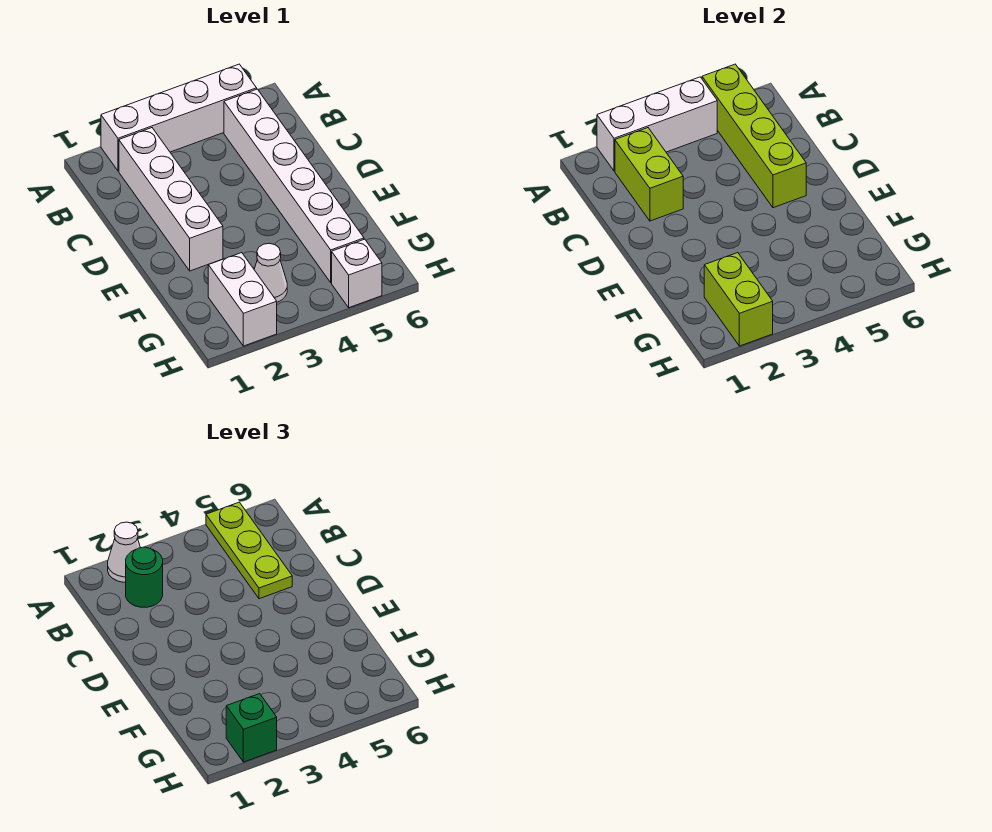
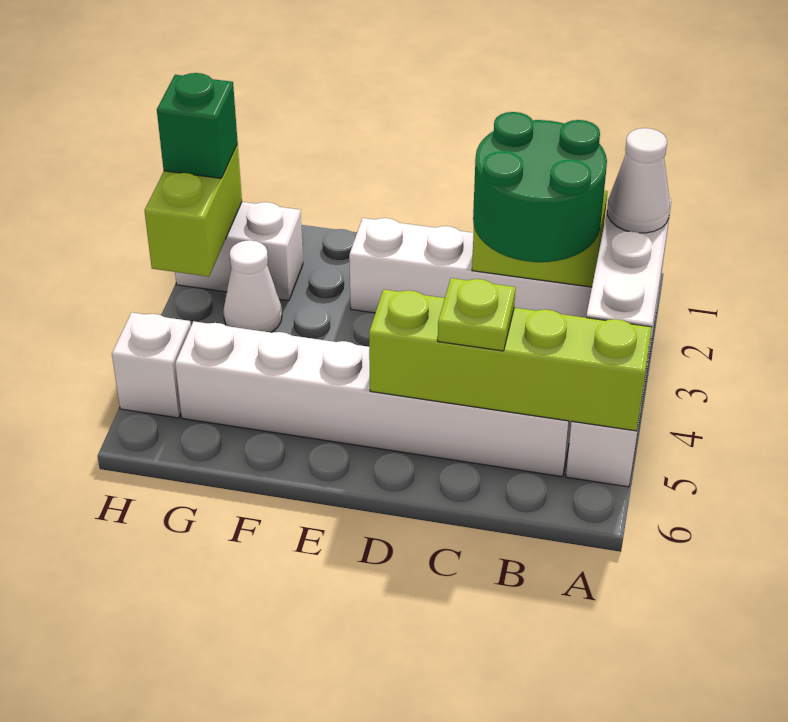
lime 1x3 plate [206,502,292,599] -> lime 1x1 plate [438,278,516,351]
green 1x1 round brick [126,547,163,607] -> green 2x2 round brick [473,112,607,262]
lime 1x2 brick [704,253,773,346] -> lime 1x2 brick turned to [144,144,242,277]

